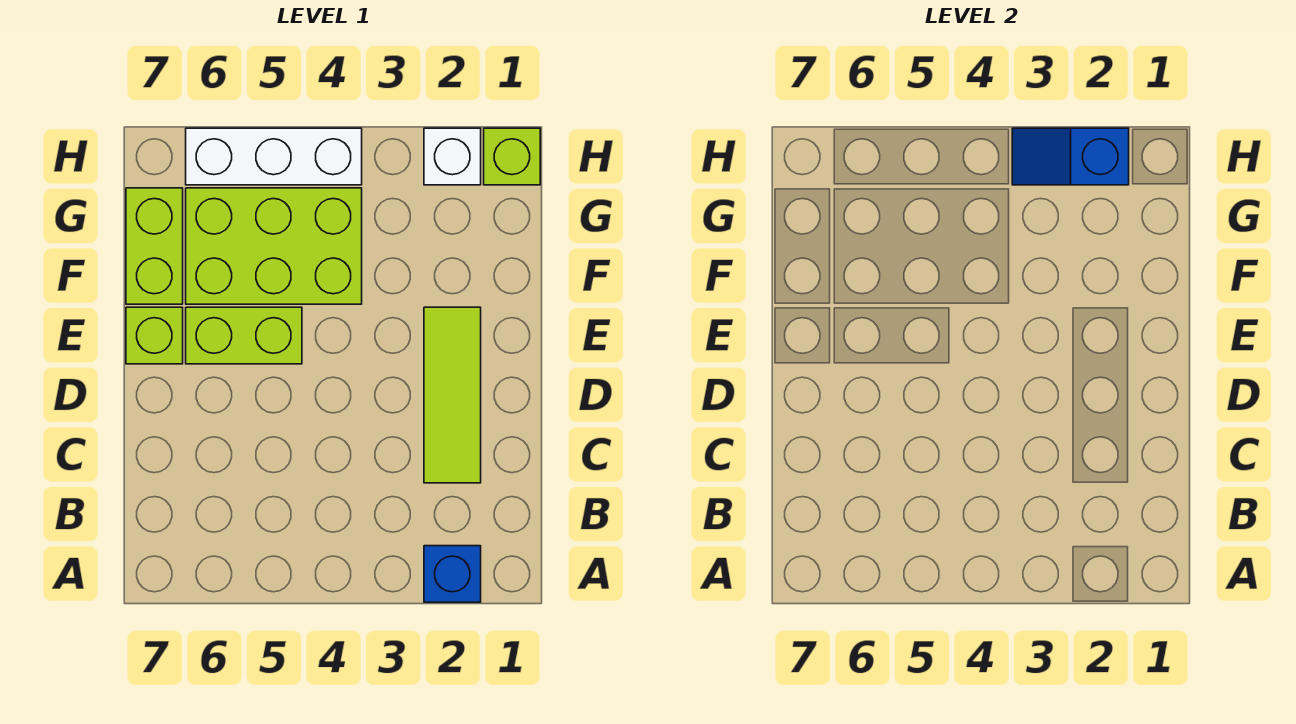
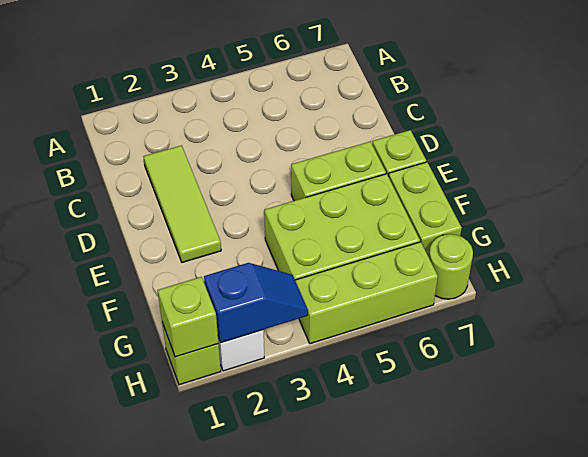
blue 1x1 brick [424,546,481,602] -> none
none -> lime 1x1 brick [158,277,218,357]
white 1x3 brick [186,128,362,185] -> lime 1x3 brick [295,242,438,344]
none -> lime 1x1 round brick [429,234,473,299]

